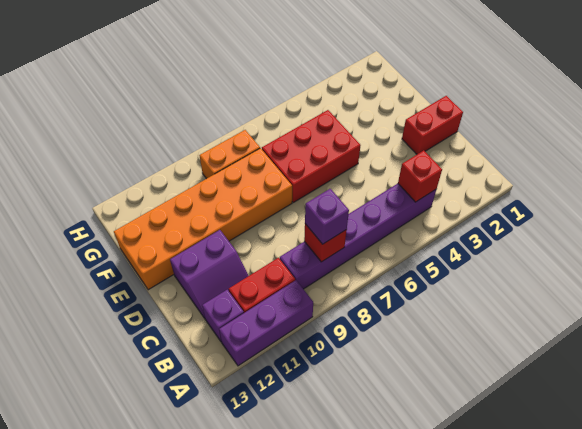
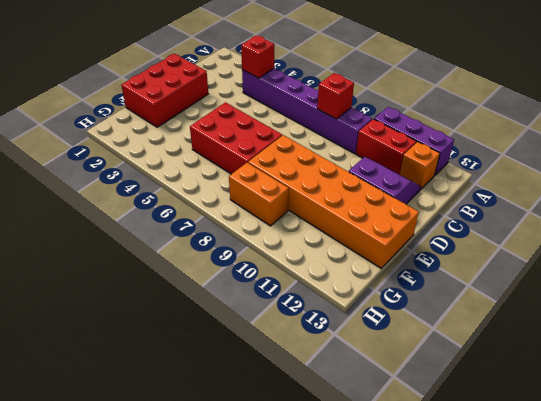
purple 1x1 brick [305,189,349,244] -> none
purple 1x1 brick [202,290,244,342] -> orange 1x1 brick [400,142,440,190]
red 1x2 brick [402,96,463,154] -> red 2x3 brick [121,54,208,127]

